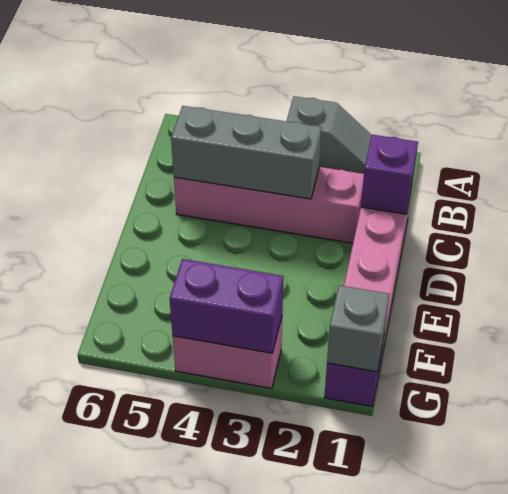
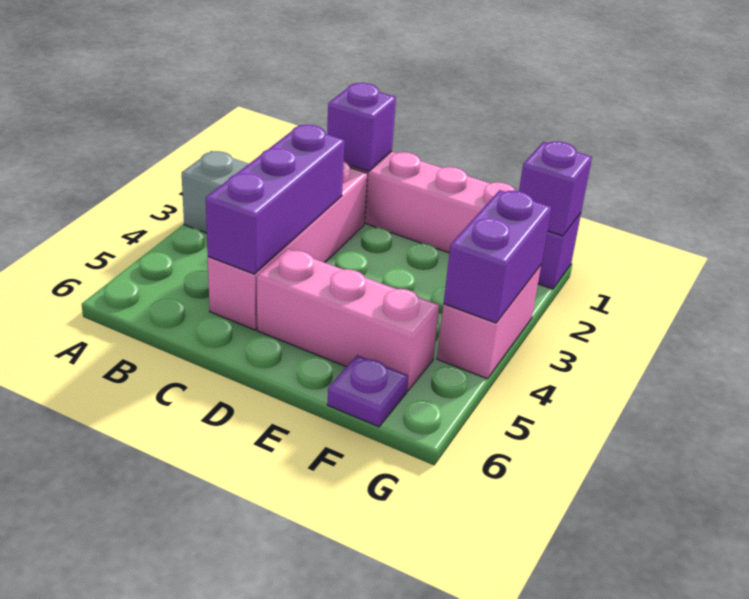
grey 1x3 brick [171,106,322,199] -> purple 1x3 brick [206,125,345,274]
none -> pink 1x3 brick [257,249,439,391]
none -> purple 1x1 plate [327,355,408,427]
grey 1x1 brick [327,285,389,372] -> purple 1x1 brick [519,141,592,236]

